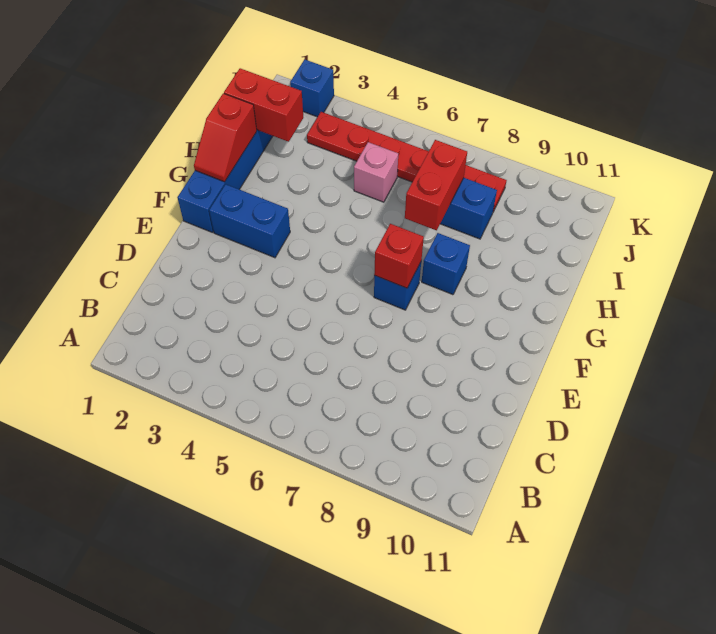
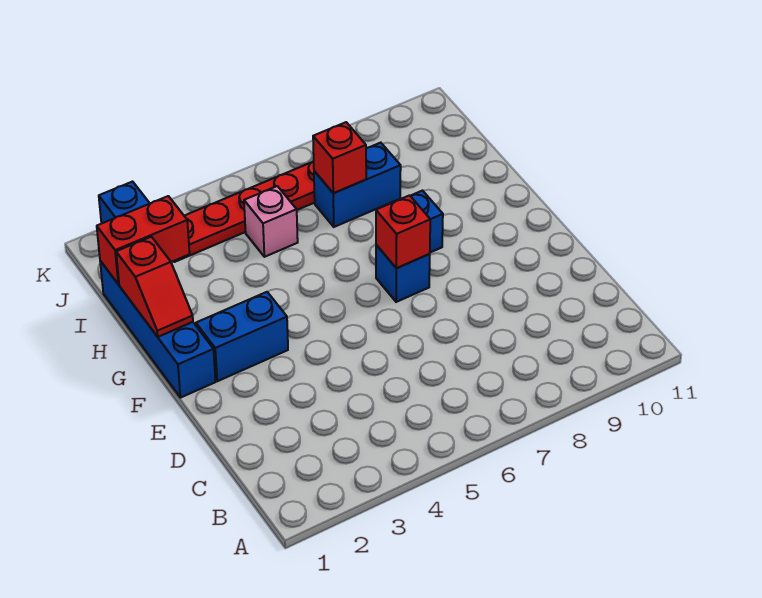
red 1x2 brick [405,140,467,230] -> red 1x1 brick [313,122,366,193]

